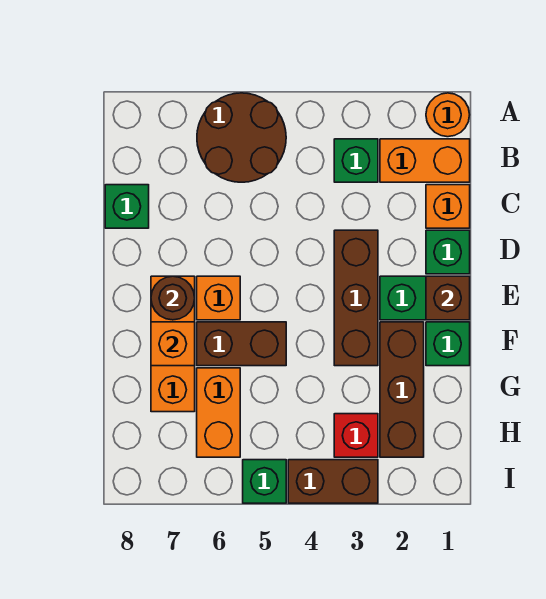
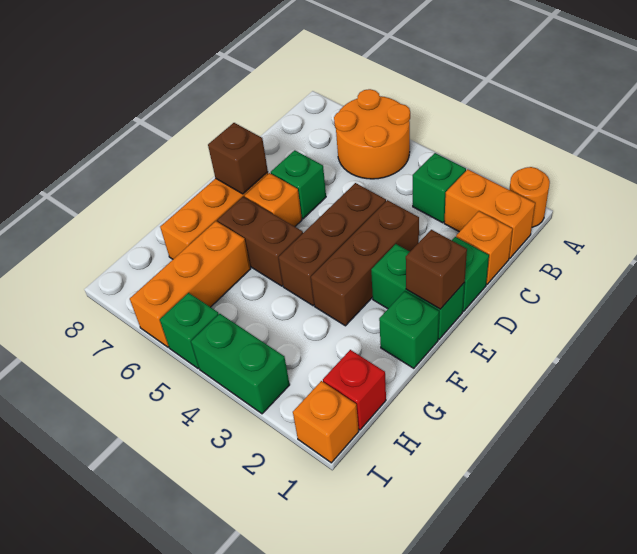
brown 2x2 round brick [197,93,286,182] -> orange 2x2 round brick [334,89,410,179]
green 1x1 brick [105,185,149,228] -> green 1x1 brick moved to [271,150,326,219]
brown 1x1 round brick [151,276,195,320] -> brown 1x1 brick [208,123,268,194]
brown 1x3 brick [380,322,424,457] -> brown 1x3 brick moved to [279,183,386,306]
orange 1x1 brick [151,322,195,366] -> orange 1x1 brick moved to [293,381,359,463]
orange 1x2 brick [197,368,240,457] -> orange 1x3 brick [130,221,251,347]
red 1x1 brick [334,414,378,457] -> red 1x1 brick moved to [323,350,386,430]
brown 1x2 brick [288,460,378,503] -> green 1x2 brick [191,314,290,414]

